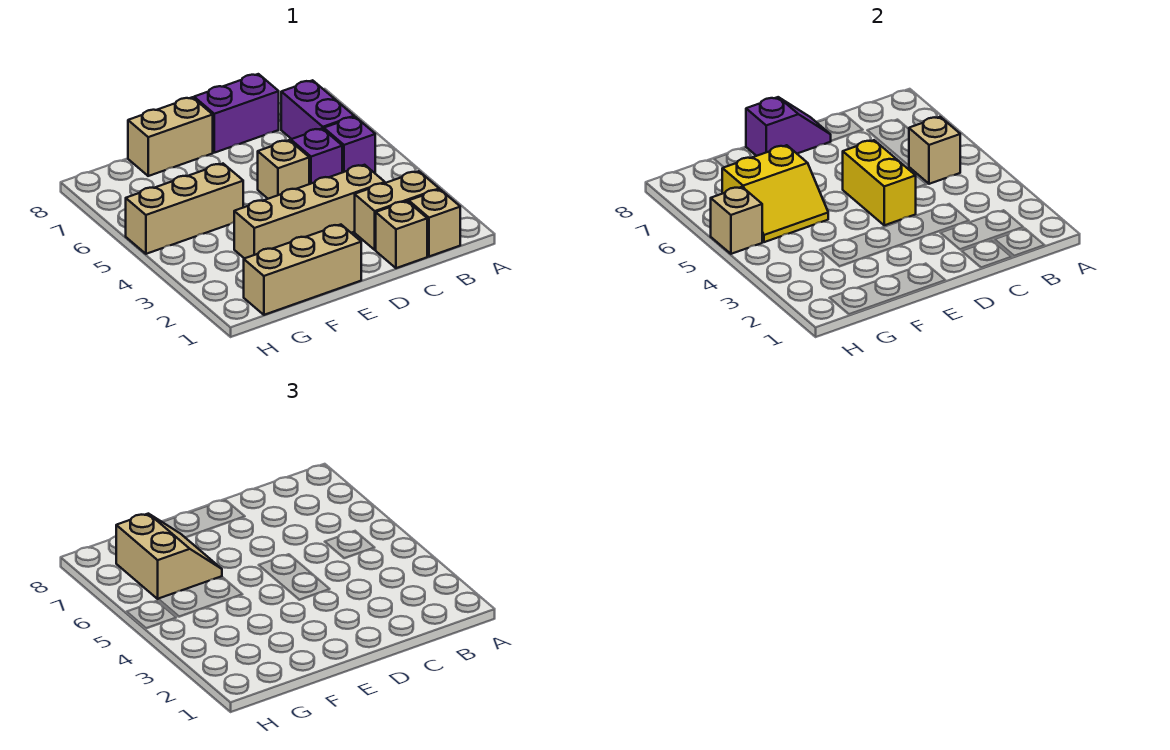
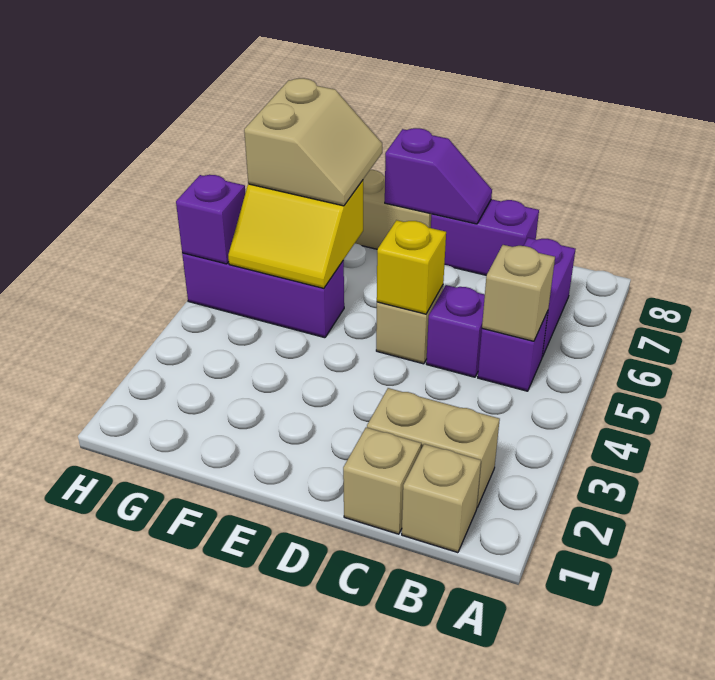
tan 1x4 brick [234,165,385,259] -> none
yellow 1x2 brick [843,140,916,225] -> yellow 1x1 brick [377,220,446,314]
tan 1x3 brick [244,225,361,315] -> none
tan 1x3 brick [126,164,243,254] -> purple 1x3 brick [182,253,344,338]
tan 1x1 brick [711,187,762,254] -> purple 1x1 brick [176,175,245,264]

